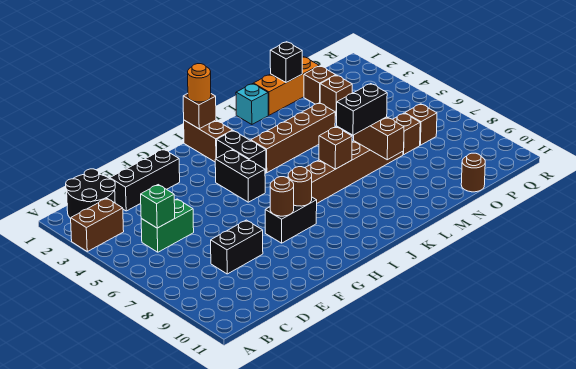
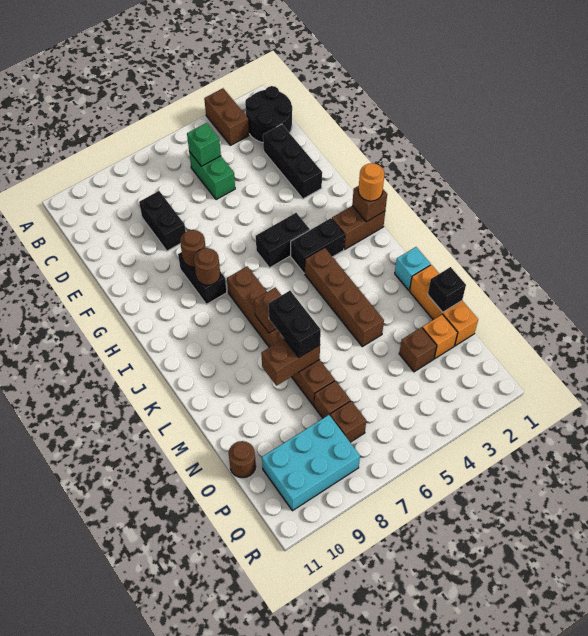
brown 1x1 brick [304,66,336,104] -> orange 1x1 brick [422,314,458,359]
none -> cyan 2x3 brick [262,415,360,511]

